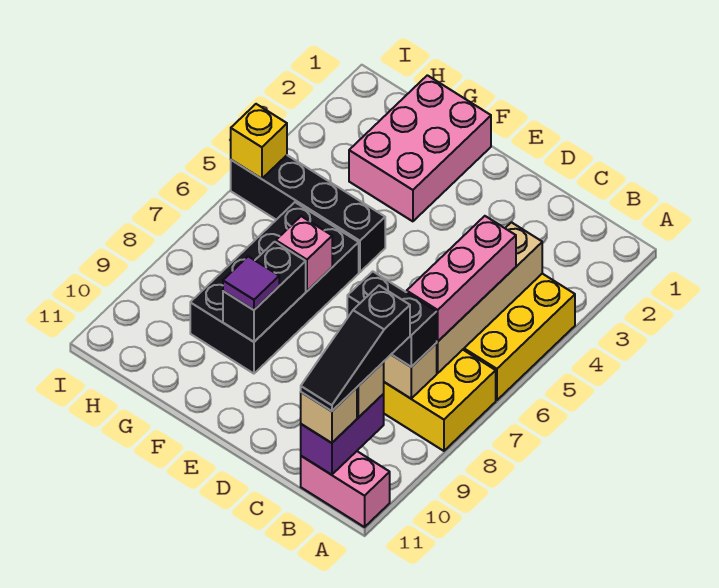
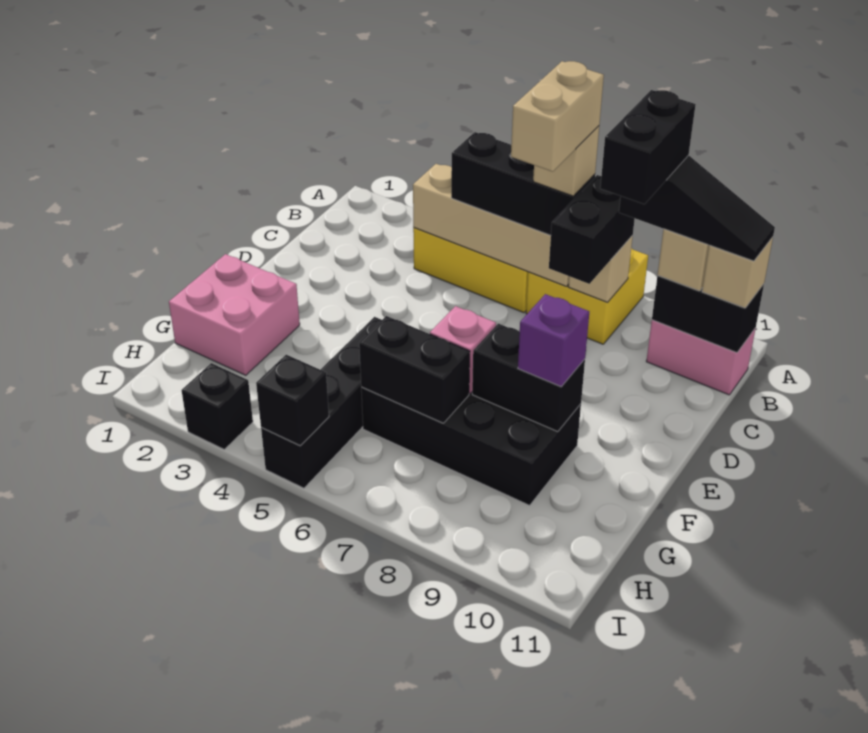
pink 1x2 brick [301,451,390,527] -> pink 1x2 brick turned to [646,320,756,395]
pink 1x3 brick [407,216,516,341] -> black 1x3 brick [451,132,595,235]
none -> tan 1x1 brick [533,126,599,196]
none -> tan 1x2 brick [511,61,604,172]
none -> black 1x2 brick [600,90,696,204]
purple 1x2 brick [301,394,384,475] -> black 1x2 brick [652,276,764,353]
pink 2x3 brick [349,75,491,221] -> pink 2x2 brick [169,254,300,375]
purple 1x1 tile [223,256,279,310] -> purple 1x1 brick [518,294,589,387]
none -> black 1x2 brick [359,316,470,423]
none -> black 1x1 brick [181,363,253,449]
yellow 1x1 brick [231,104,287,179] -> black 1x1 brick [256,355,329,445]

